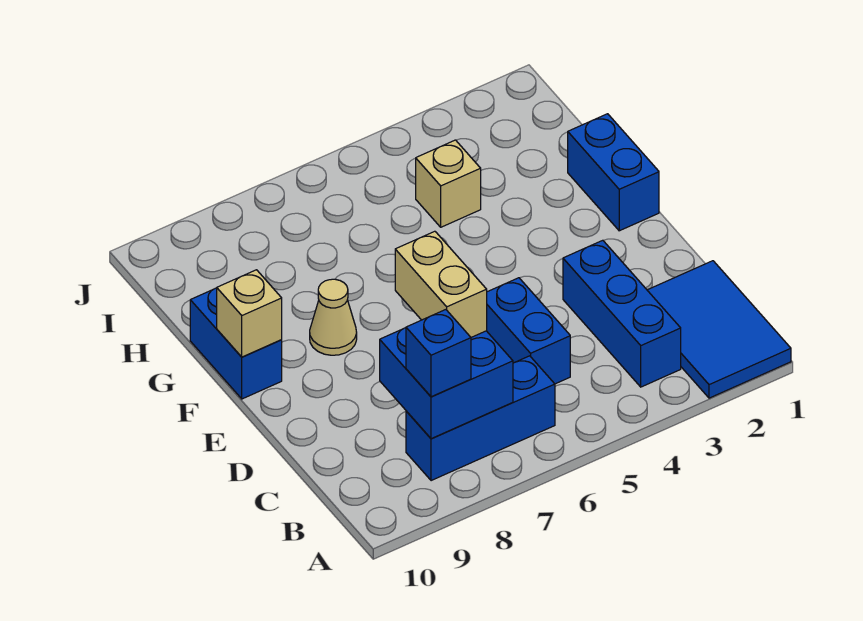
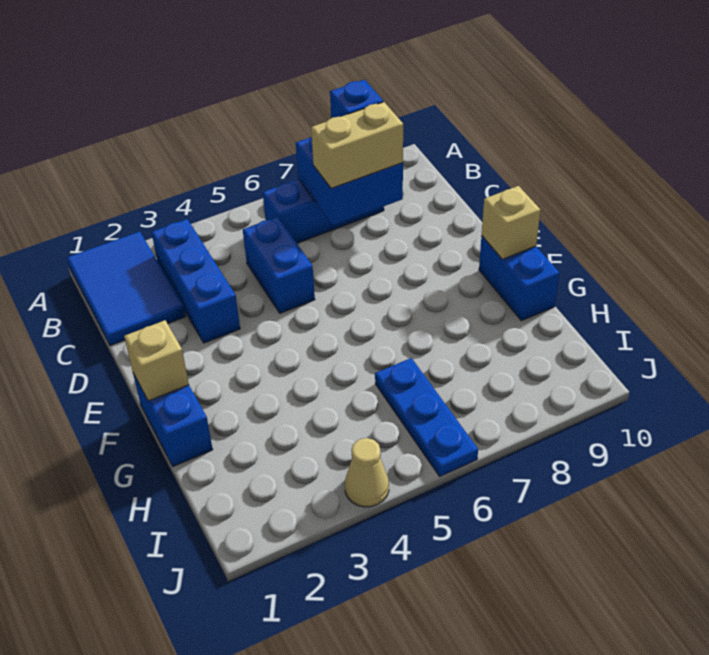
tan 1x2 brick [395,231,487,337] -> tan 1x2 brick turned to [311,102,403,189]
tan 1x1 cone [310,279,357,355] -> tan 1x1 cone moved to [345,438,389,507]
tan 1x1 brick [416,140,481,227] -> tan 1x1 brick moved to [124,320,189,401]
none -> blue 1x3 plate [375,358,478,476]

